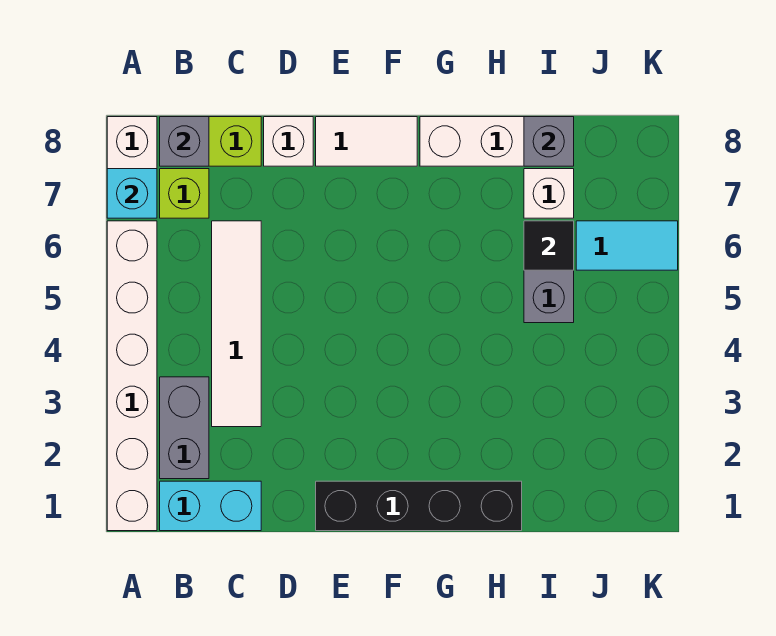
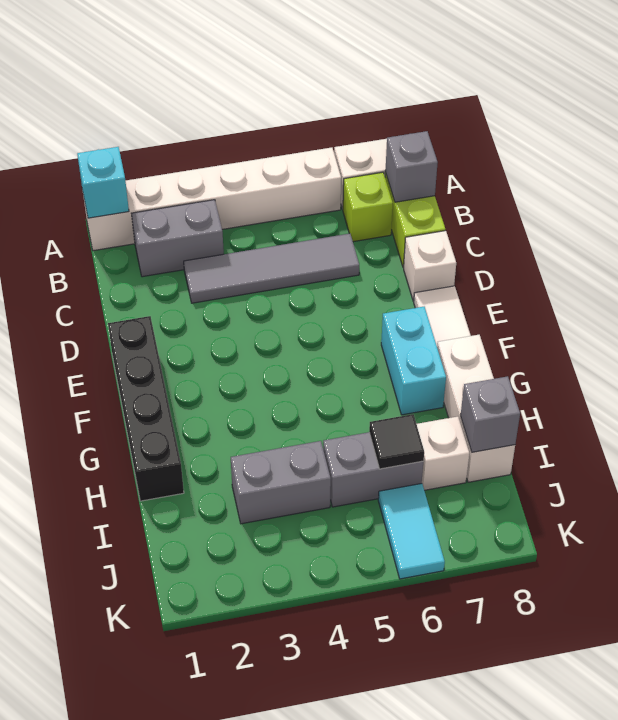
cyan 1x1 brick [107,169,157,218] -> cyan 1x1 brick moved to [77,147,129,218]
cyan 1x2 brick [160,481,261,531] -> cyan 1x2 brick moved to [381,307,446,415]
white 1x4 tile [212,221,261,427] -> grey 1x4 tile [184,233,359,303]
none -> grey 1x2 brick [231,441,331,524]

